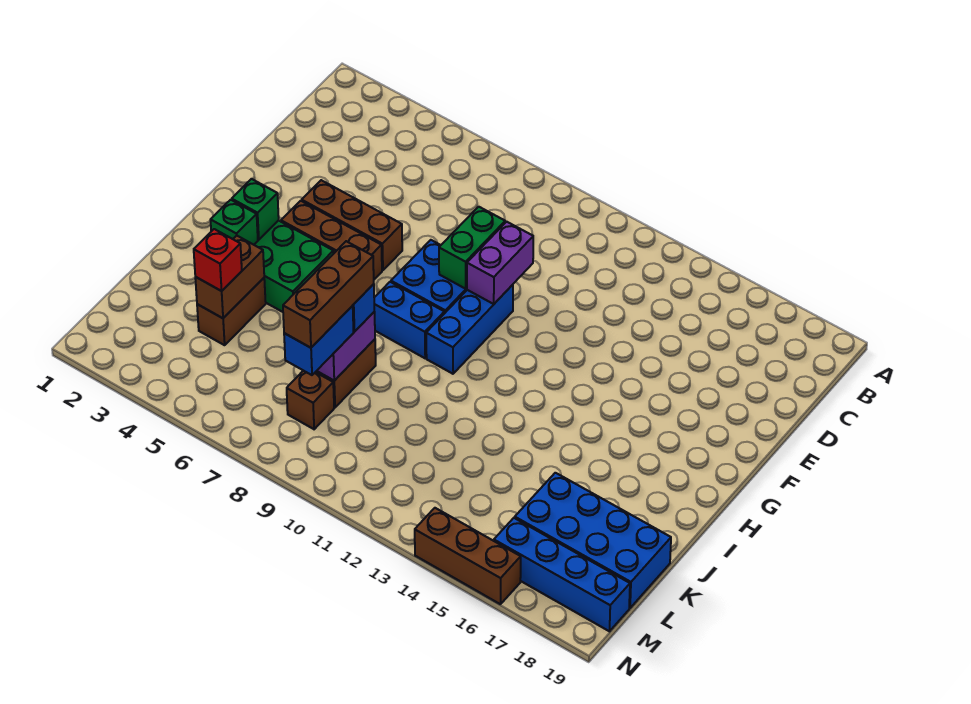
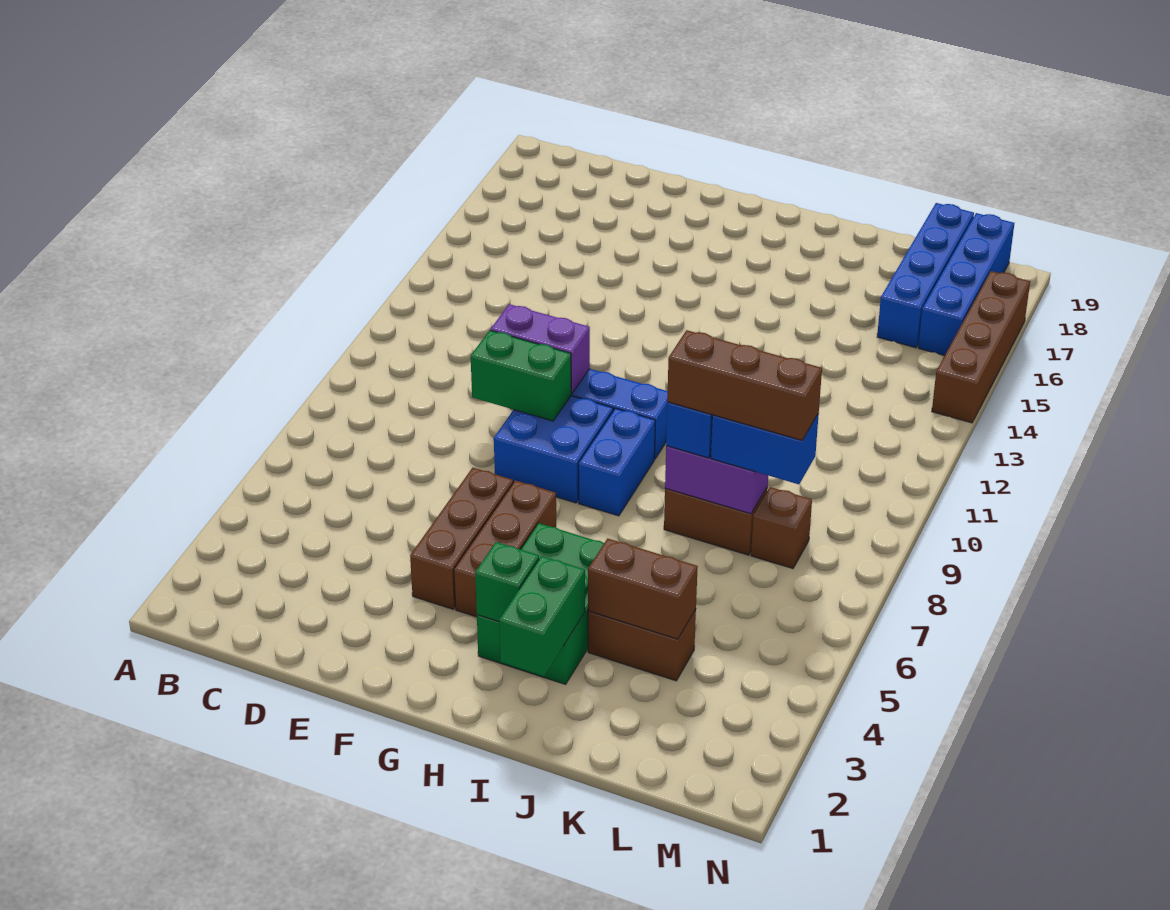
green 1x1 brick [211,200,258,245] -> green 1x2 brick [499,556,585,676]
red 1x1 brick [194,229,242,291] -> none
blue 2x4 brick [515,473,671,608] -> blue 1x4 brick [877,203,974,348]
brown 1x3 brick [415,508,521,604] -> brown 1x4 brick [932,271,1030,423]

